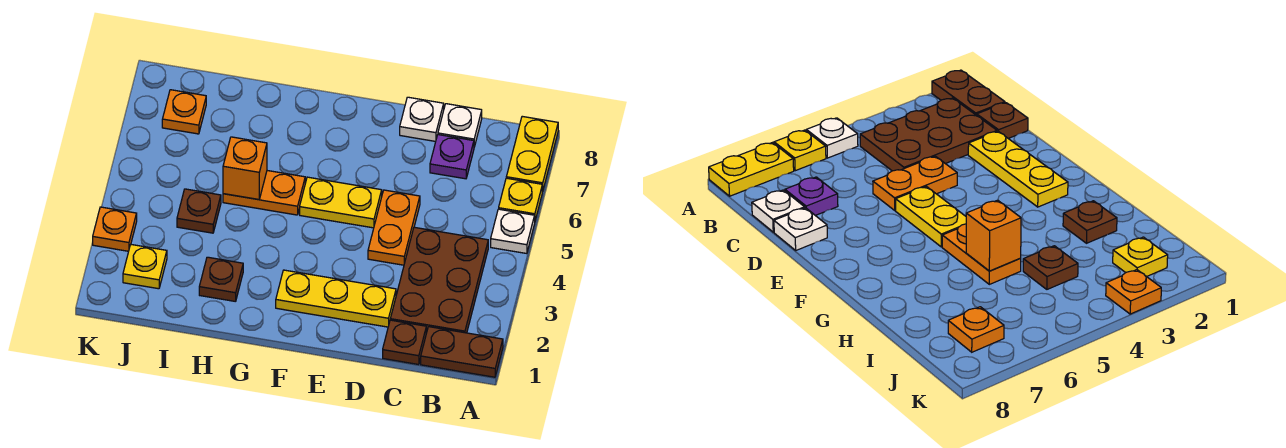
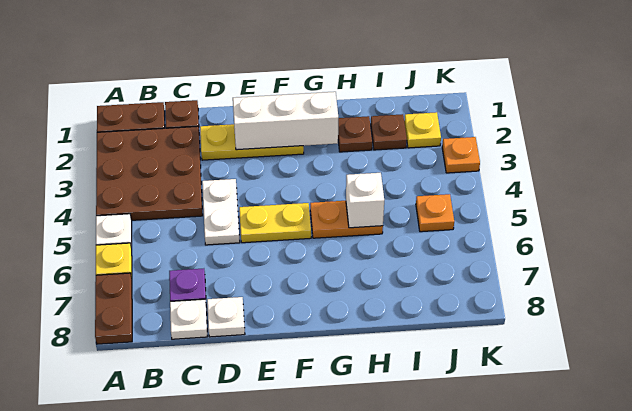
yellow 1x2 plate [506,116,558,191] -> brown 1x2 plate [95,273,132,344]
brown 2x3 plate [390,227,488,333] -> brown 3x3 plate [96,126,203,220]
orange 1x2 plate [368,190,420,265] -> white 1x2 plate [202,179,240,245]
none -> white 1x3 brick [233,92,338,150]
orange 1x1 brick [223,137,267,200] -> white 1x1 brick [346,173,384,228]
brown 1x1 plate [177,189,221,233] -> brown 1x1 plate moved to [371,114,407,150]
orange 1x1 plate [162,90,206,134] -> orange 1x1 plate moved to [416,194,454,232]

